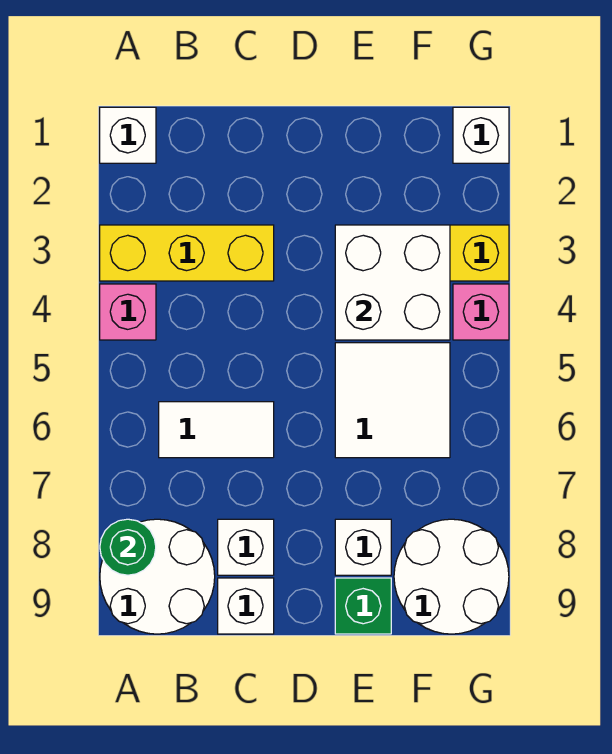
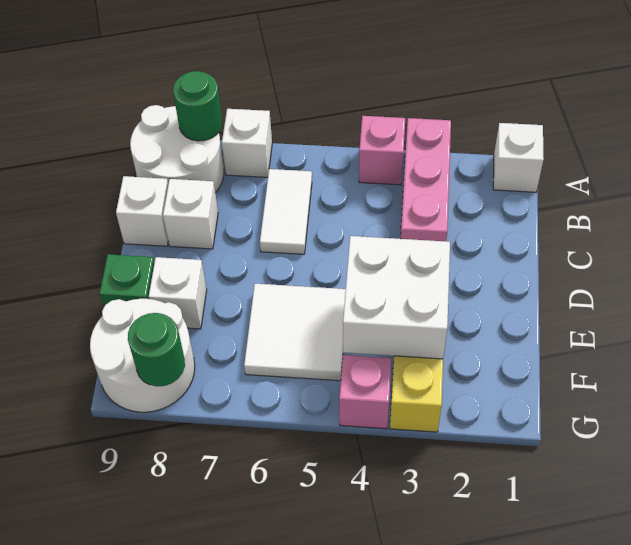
yellow 1x3 brick [100,225,274,281] -> pink 1x3 brick [401,118,451,241]
white 1x1 brick [453,107,509,163] -> white 1x1 brick moved to [222,109,272,177]
none -> green 1x1 round brick [128,313,185,386]

